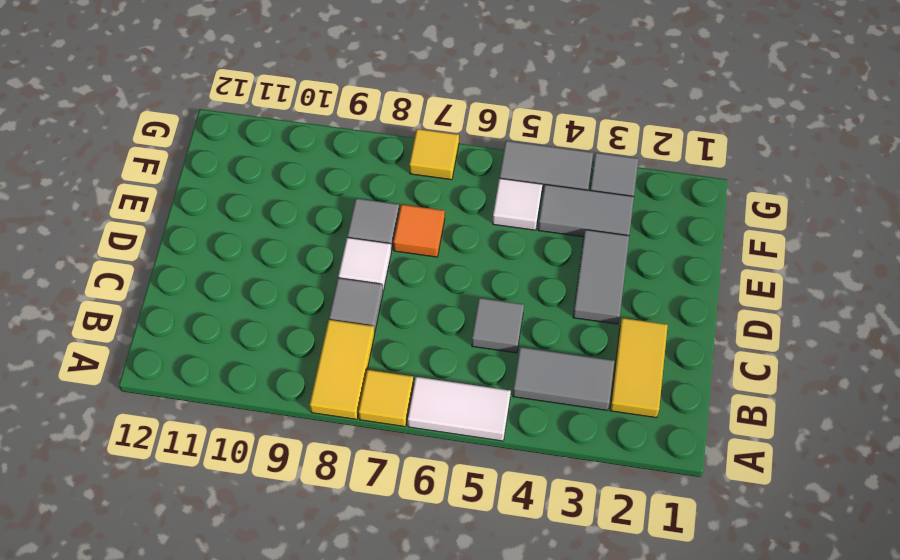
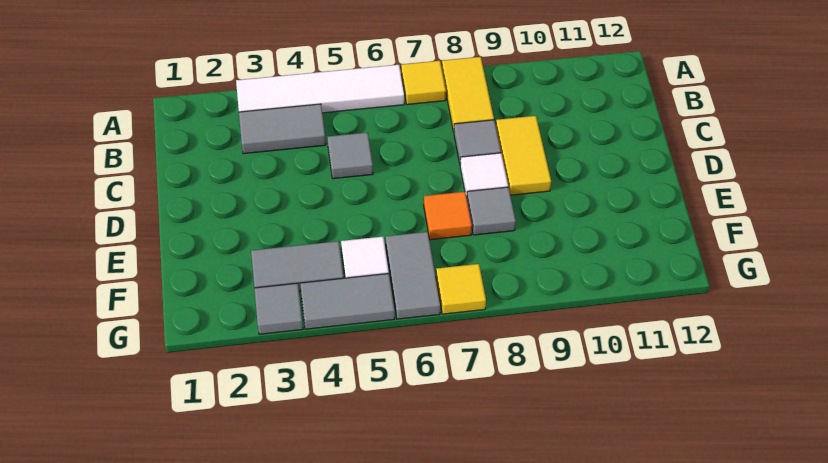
white 1x2 tile [408,377,511,441] -> white 1x4 tile [236,65,404,113]
yellow 1x2 tile [610,318,668,418] -> yellow 1x2 tile moved to [496,116,551,195]
grey 1x2 tile [573,230,629,324] -> grey 1x2 tile moved to [386,232,440,319]

